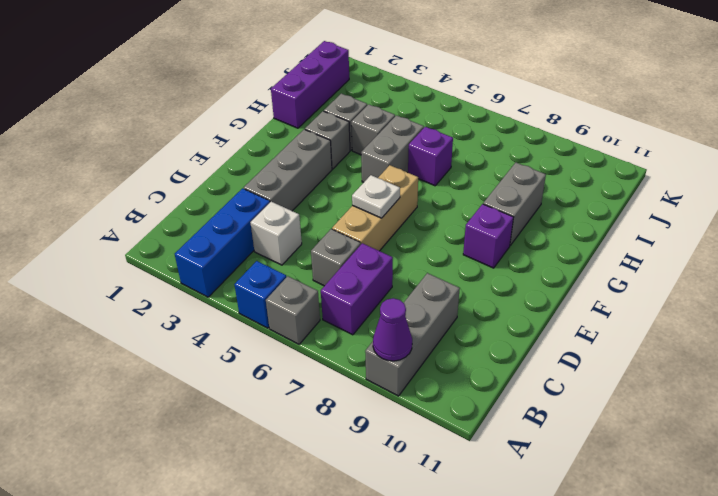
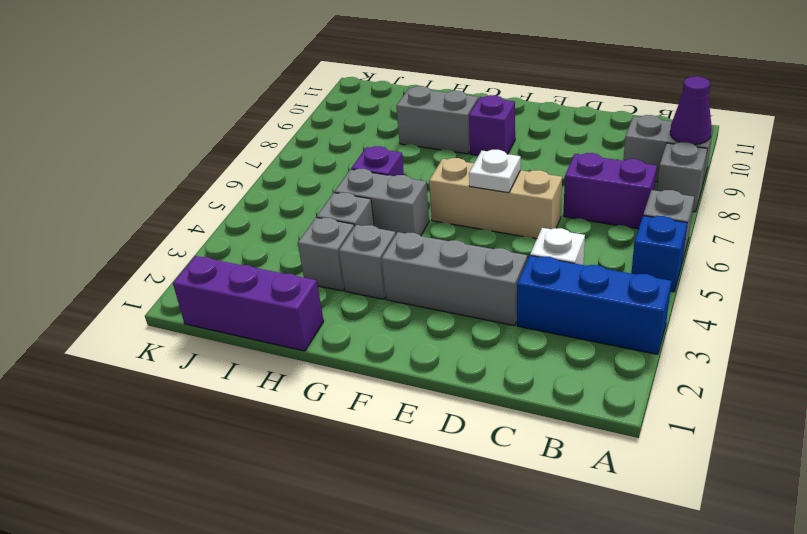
grey 1x3 brick [365,273,460,396] -> grey 1x2 brick [623,115,713,186]
grey 1x1 brick [311,229,361,286] -> grey 1x1 brick moved to [657,142,707,212]

